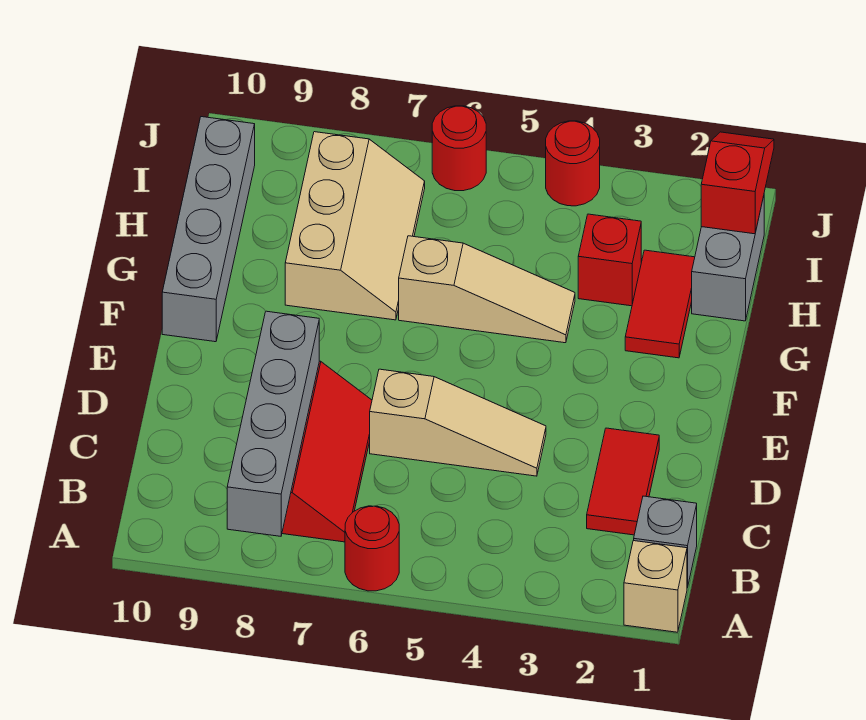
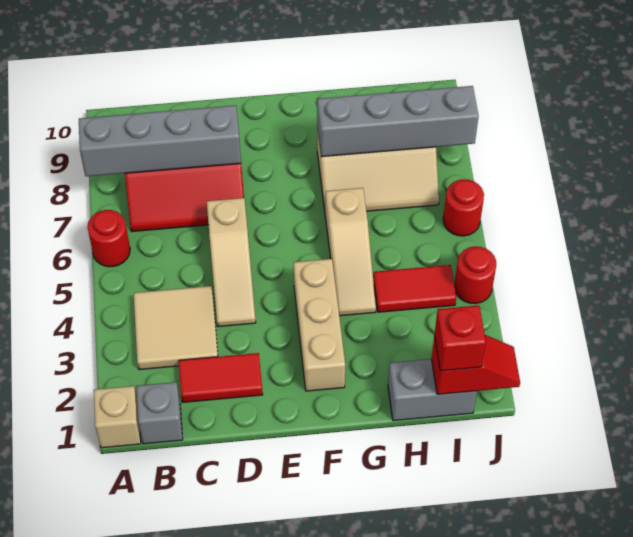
none -> tan 2x2 tile [134,286,218,370]
none -> tan 1x3 brick [294,259,345,391]
grey 1x4 brick [162,117,255,342] -> grey 1x4 brick moved to [317,86,479,157]
red 1x2 tile [625,250,695,358] -> red 1x2 tile moved to [373,265,456,312]
red 1x1 brick [578,214,641,306] -> red 1x1 brick moved to [435,305,486,371]

